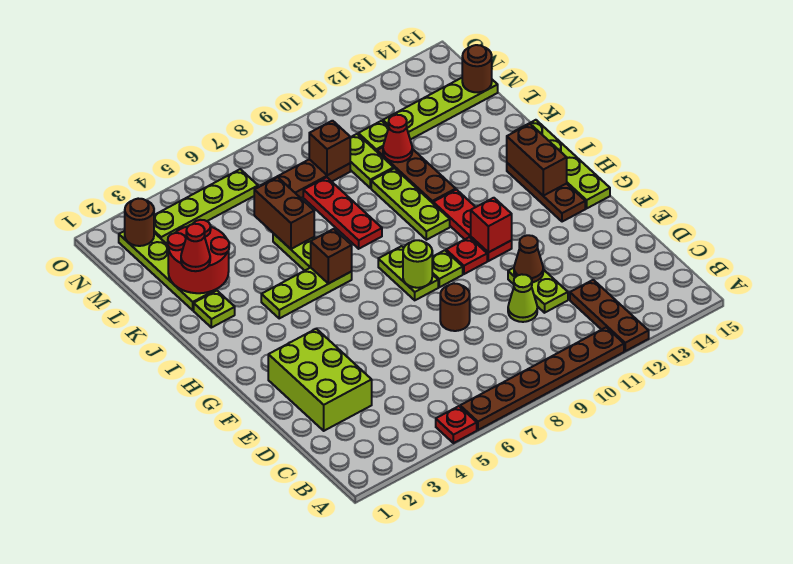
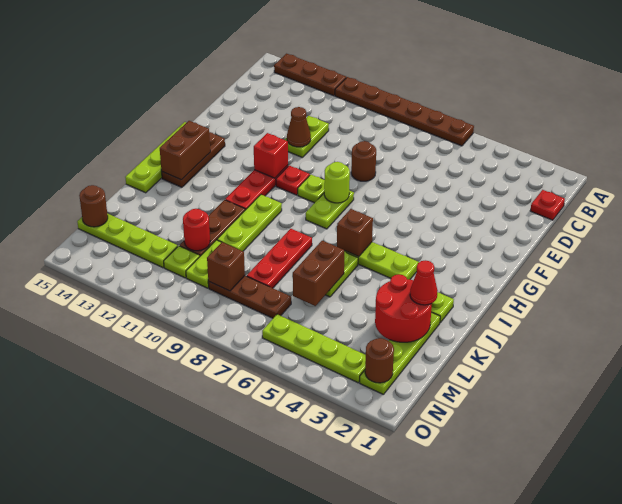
red 1x1 plate [436,406,477,443] -> red 1x1 plate moved to [530,190,565,220]
brown 1x3 plate [570,280,649,351] -> brown 1x3 plate turned to [274,54,346,96]
lime 2x3 brick [268,329,372,431] -> none
lime 1x1 cone [508,274,537,322] -> none
red 1x1 cone [383,115,412,162] -> red 1x1 round brick [183,209,210,251]

